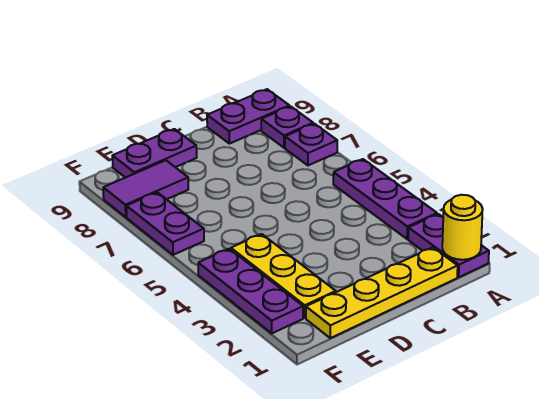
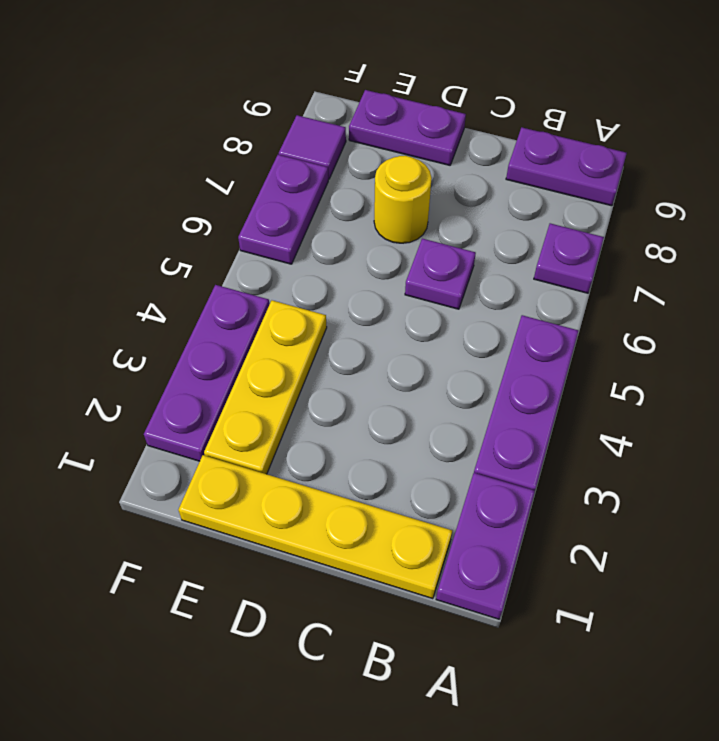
yellow 1x1 round brick [442,195,483,260] -> yellow 1x1 round brick moved to [374,156,432,243]
purple 1x1 plate [261,106,313,148] -> purple 1x1 plate moved to [405,239,476,309]
purple 1x2 tile [103,160,188,217] -> purple 1x1 tile [279,115,346,179]

